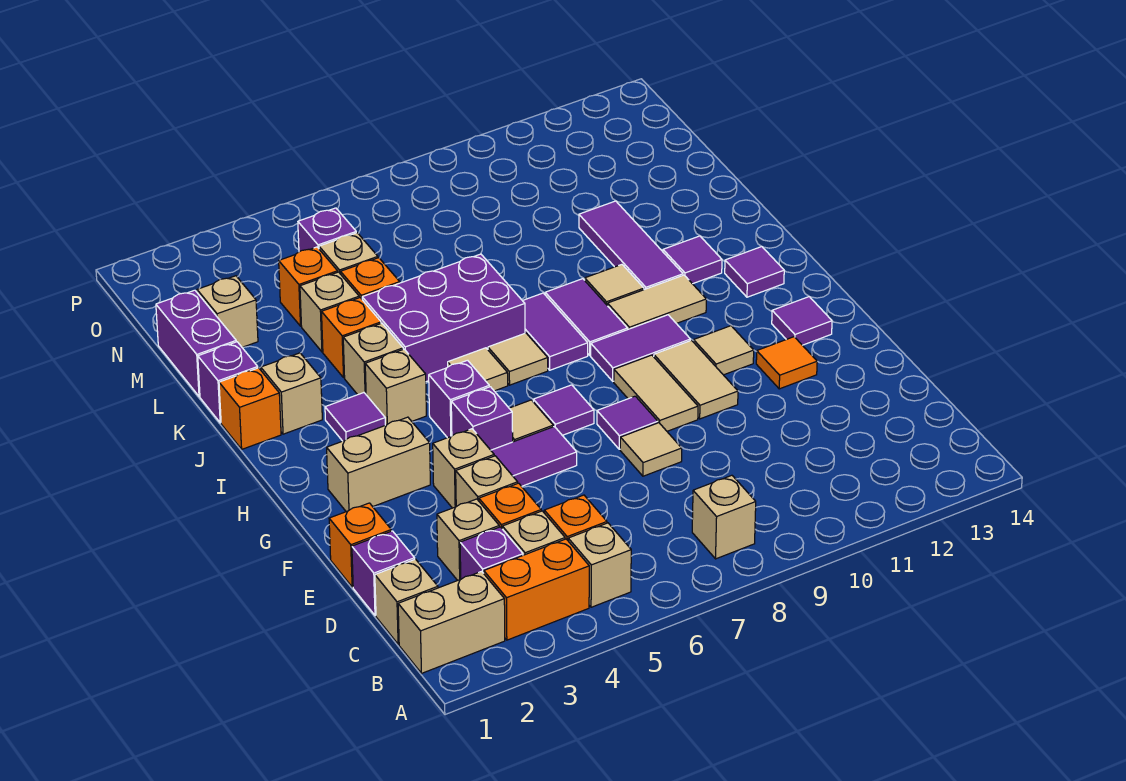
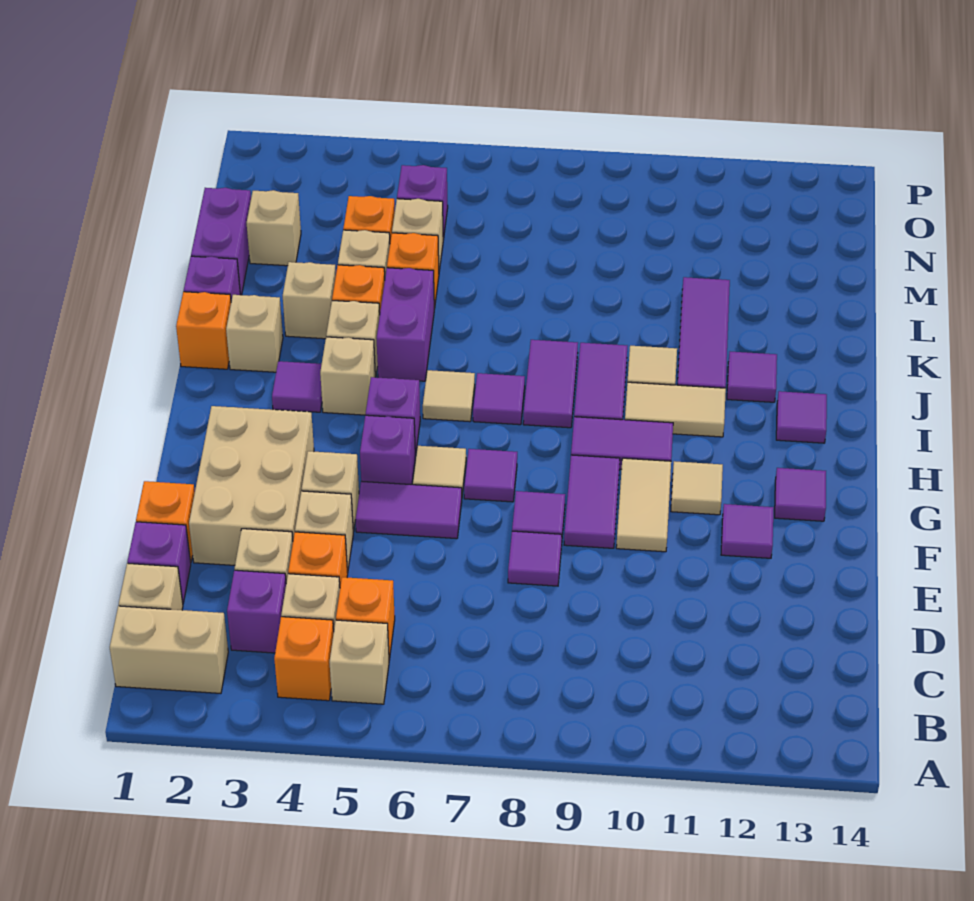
orange 1x2 brick [484,539,589,640] -> orange 1x1 brick [274,617,334,701]
tan 1x1 brick [692,475,756,559] -> tan 1x1 brick moved to [283,262,336,339]
tan 1x1 tile [620,423,682,476] -> purple 1x1 tile [508,531,562,586]
tan 1x2 tile [614,355,698,431] -> purple 1x2 tile [564,455,620,548]
orange 1x1 tile [756,337,817,389] -> purple 1x1 tile [721,504,773,558]
tan 1x2 brick [327,417,430,512] -> tan 2x3 brick [189,406,314,565]
tan 1x1 tile [488,333,548,385] -> purple 1x1 tile [473,373,525,425]
purple 2x3 brick [362,254,525,382] -> purple 1x2 brick [377,268,434,381]

